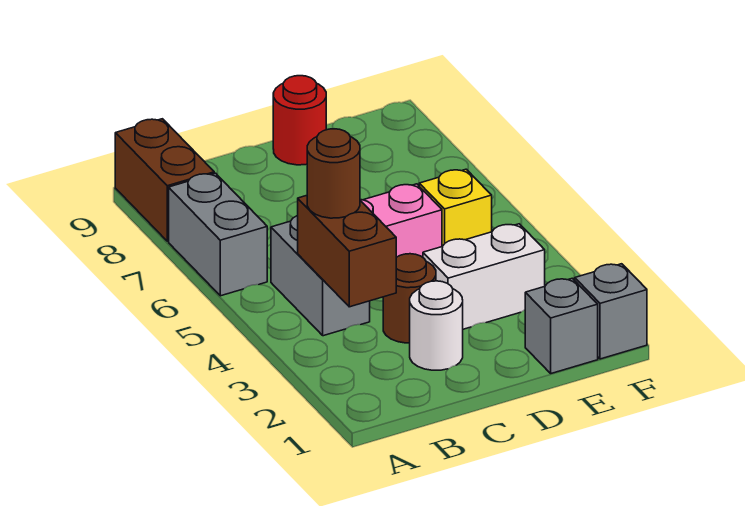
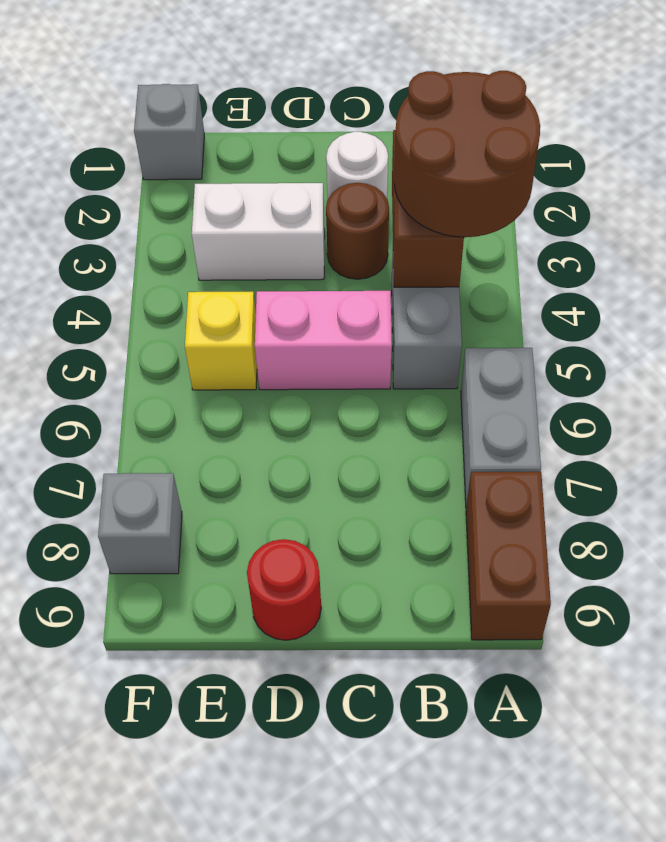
brown 1x1 round brick [307,129,360,218] -> brown 2x2 round brick [394,71,540,237]
grey 1x1 brick [525,278,598,373] -> grey 1x1 brick moved to [98,473,182,574]

